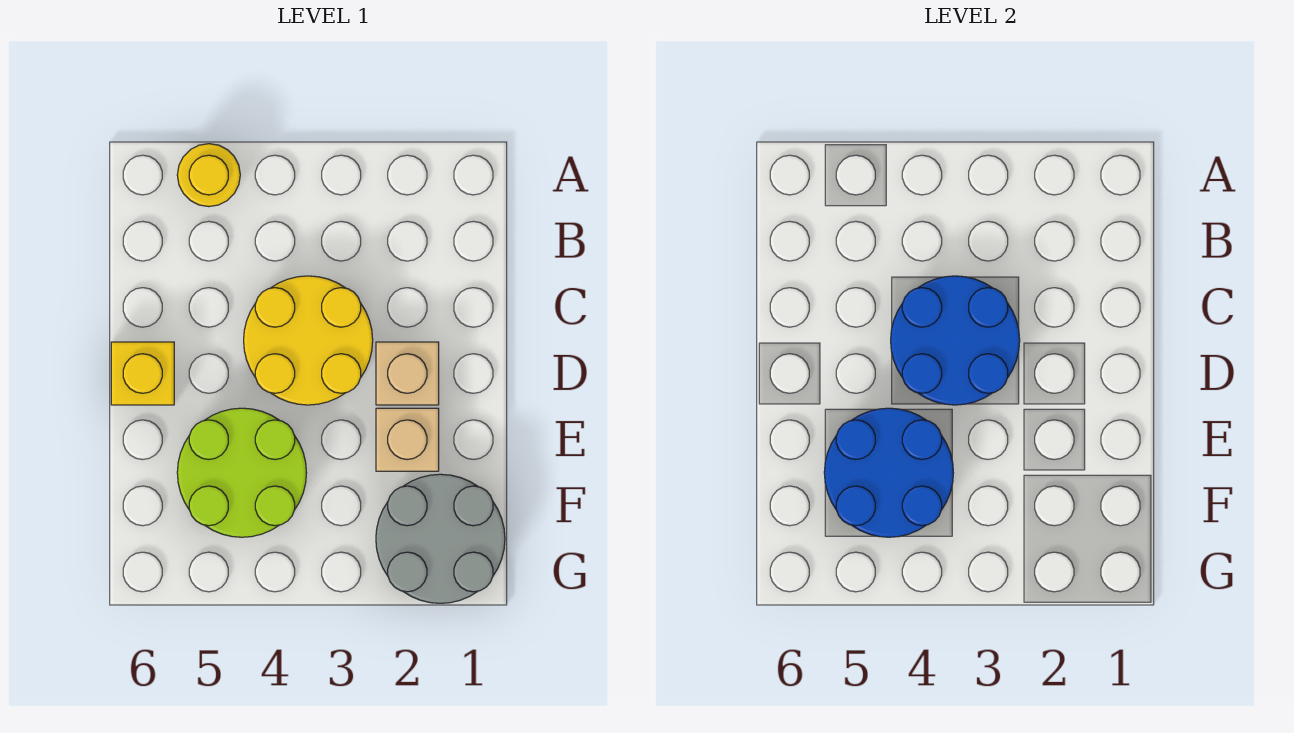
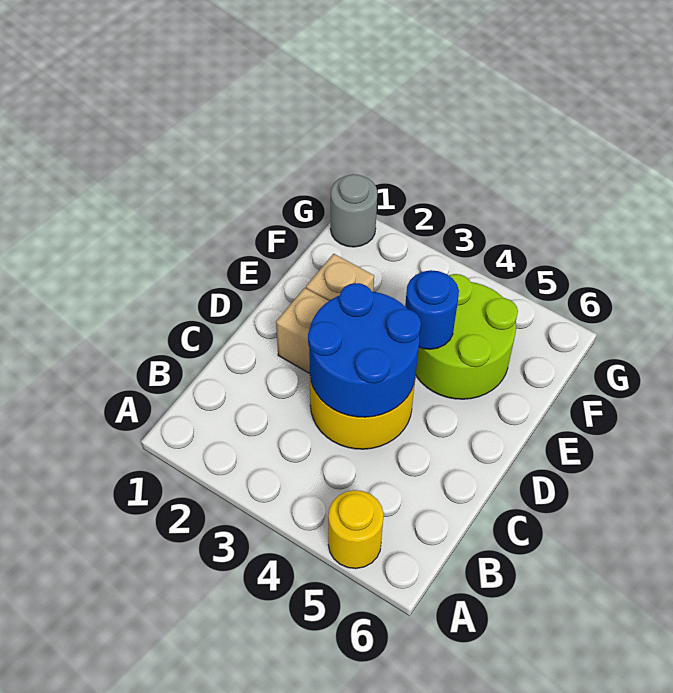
yellow 1x1 brick [111,342,174,405] -> none
blue 2x2 round brick [824,408,953,537] -> blue 1x1 round brick [405,270,459,349]
grey 2x2 round brick [376,474,505,603] -> grey 1x1 round brick [330,174,377,247]

